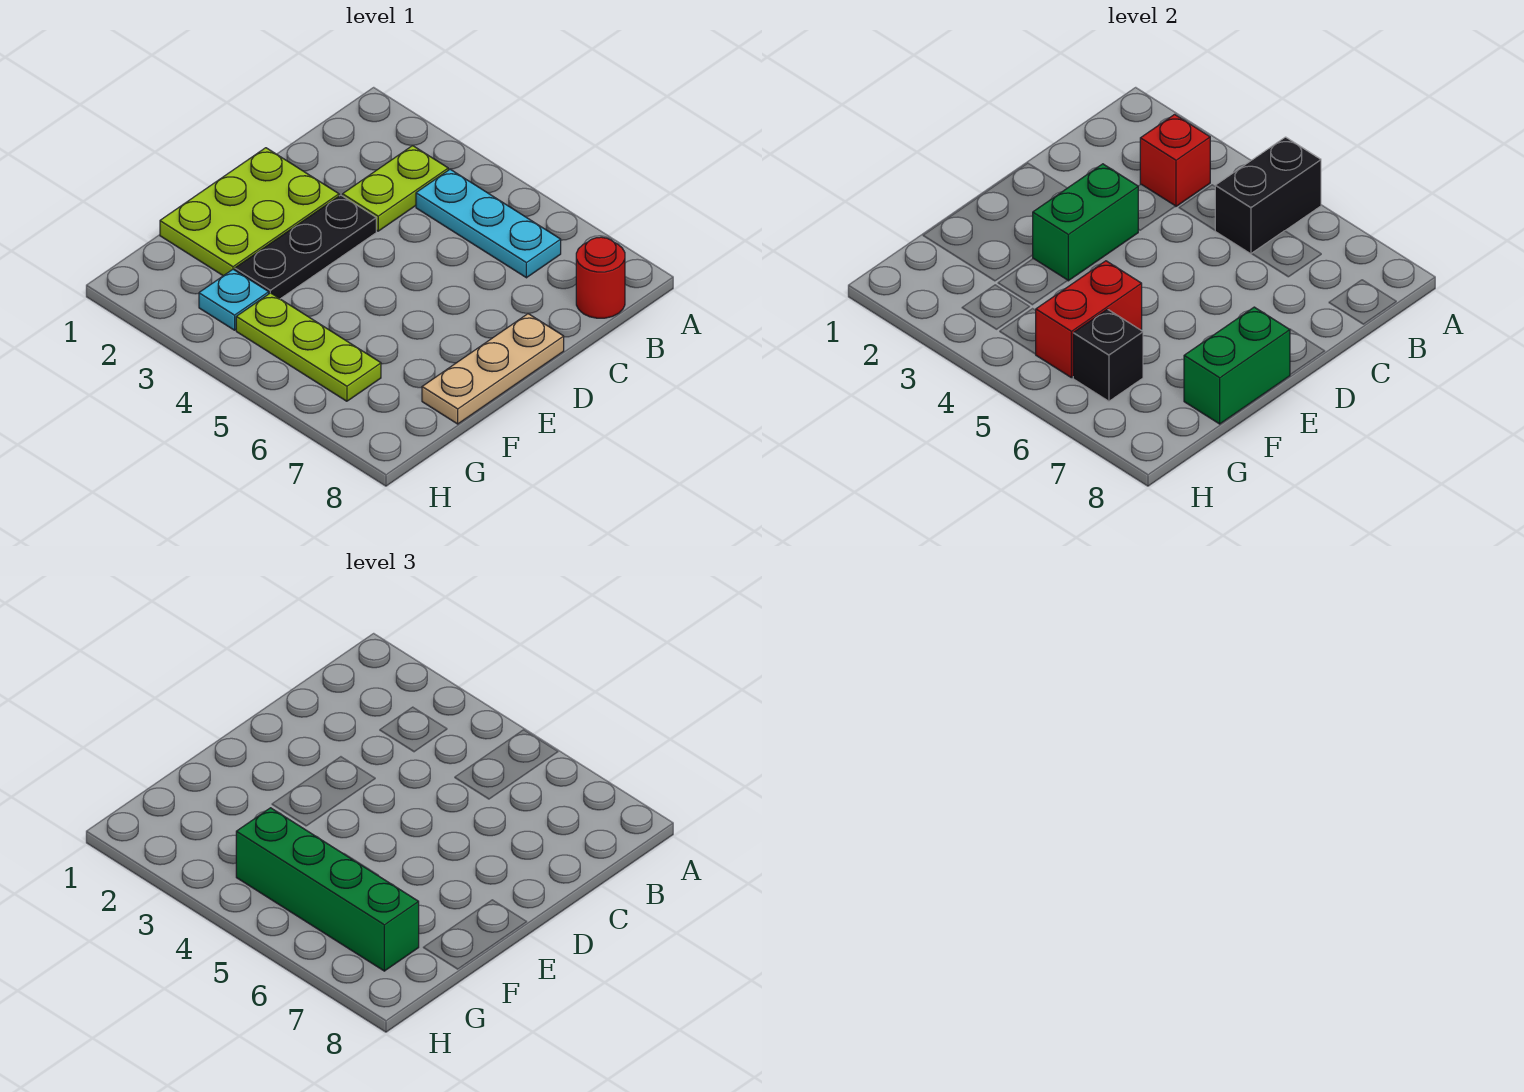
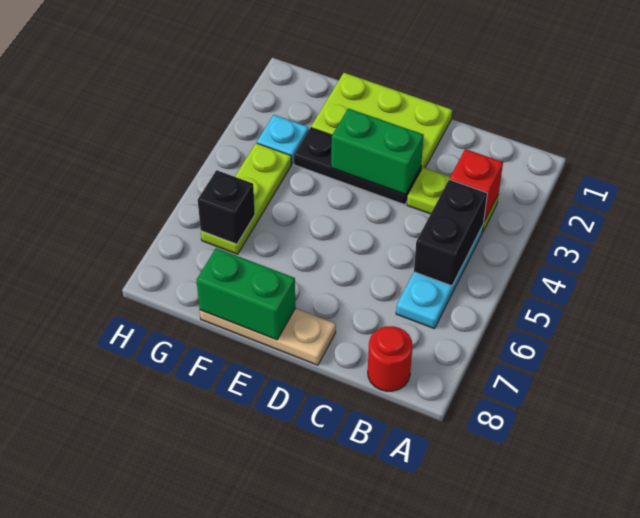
black 1x2 brick [1215,137,1321,254] -> black 1x2 brick turned to [414,179,487,286]
red 1x2 brick [1036,261,1142,378] -> none
green 1x4 brick [236,808,419,971] -> none

